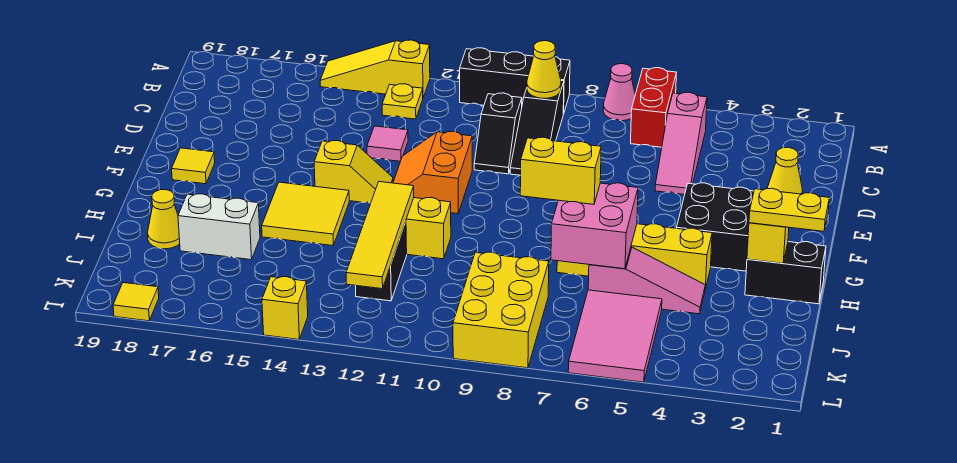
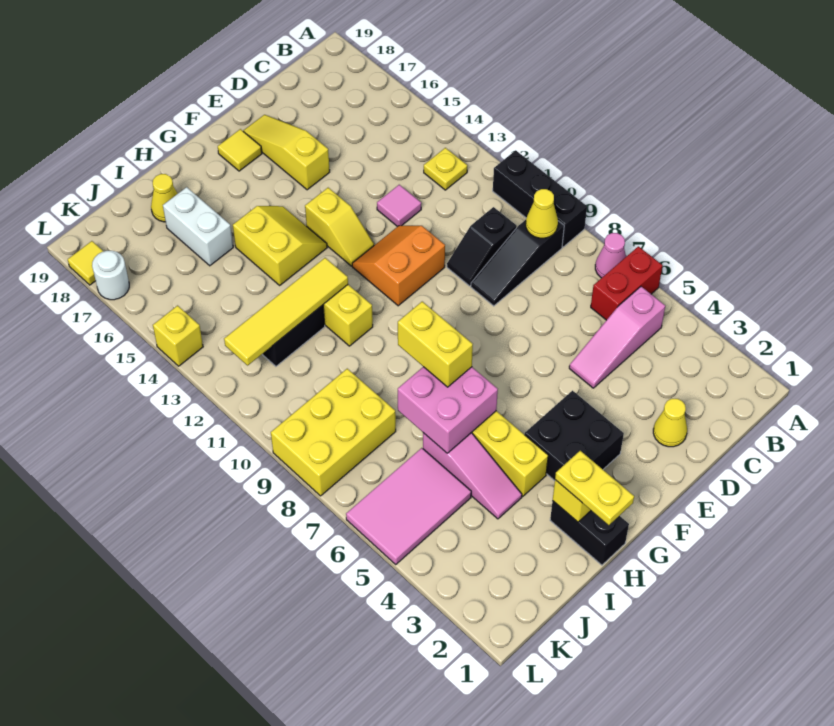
yellow 1x3 slope [320,40,430,97] -> yellow 1x3 slope moved to [243,115,330,190]
yellow 2x2 tile [262,182,349,246] -> yellow 2x2 slope [233,206,327,285]
none -> white 1x1 round brick [92,251,129,300]

